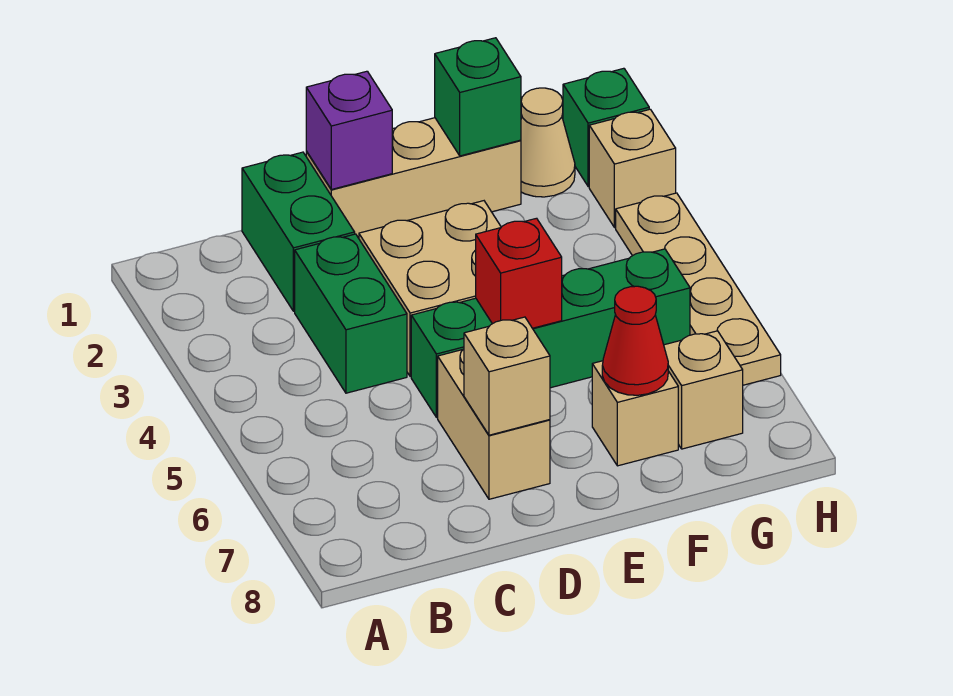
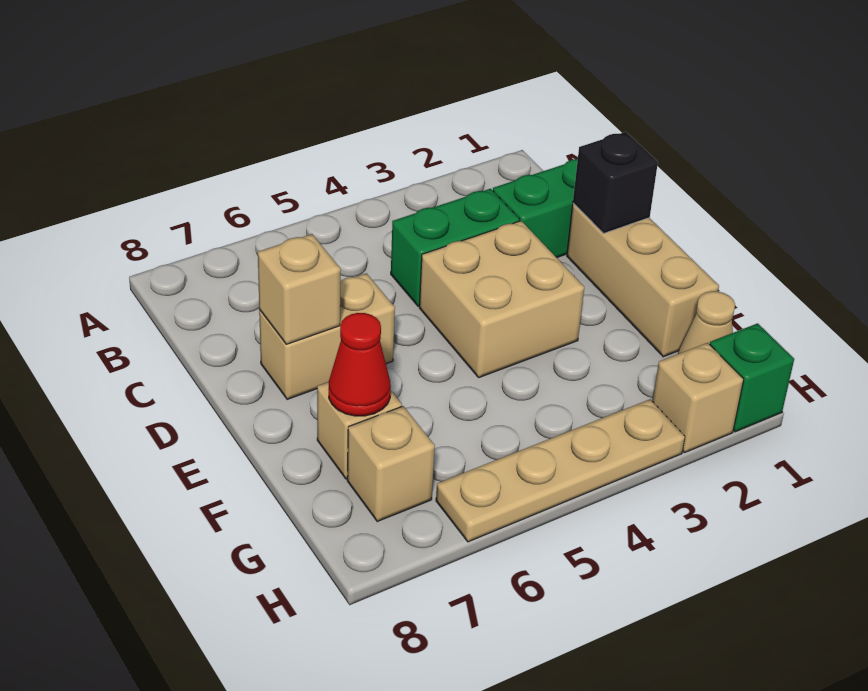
purple 1x1 brick [306,71,392,189] -> black 1x1 brick [573,132,658,233]
green 1x4 brick [411,249,690,417] -> none
red 1x1 brick [476,218,562,328] -> none
green 1x1 brick [435,38,521,156] -> none

